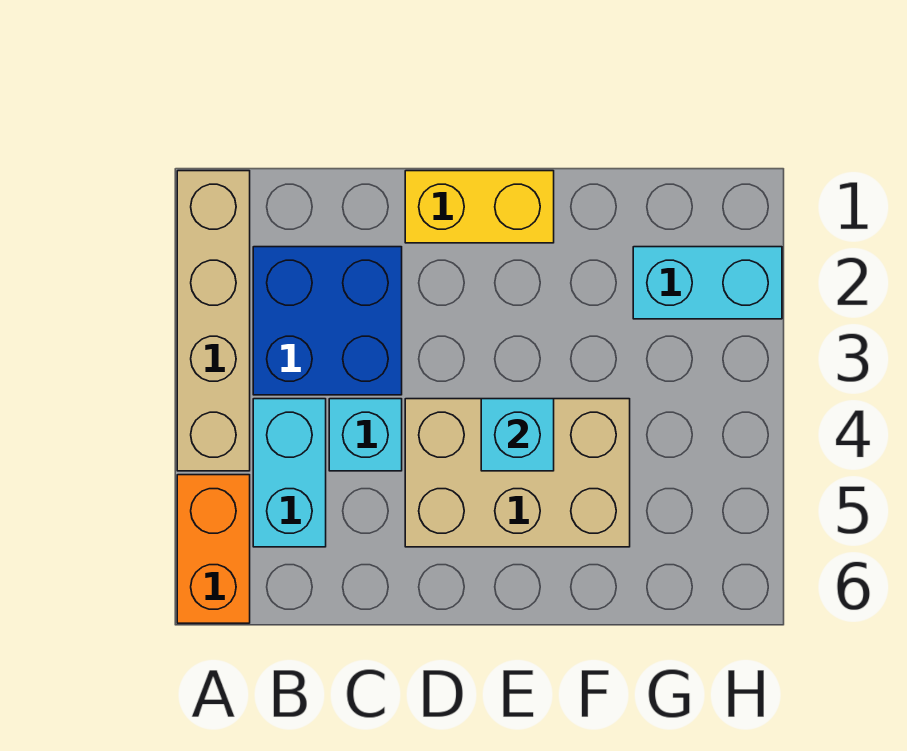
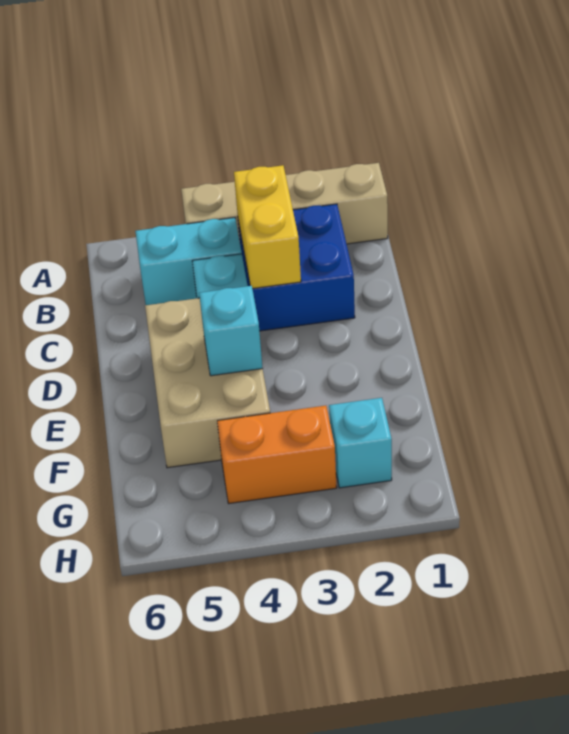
orange 1x2 brick [177,475,250,623] -> orange 1x2 brick moved to [217,406,337,503]
yellow 1x2 brick [405,171,554,243] -> yellow 1x2 brick moved to [234,165,301,289]
cyan 1x2 brick [633,247,782,319] -> cyan 1x1 brick [329,398,392,488]

